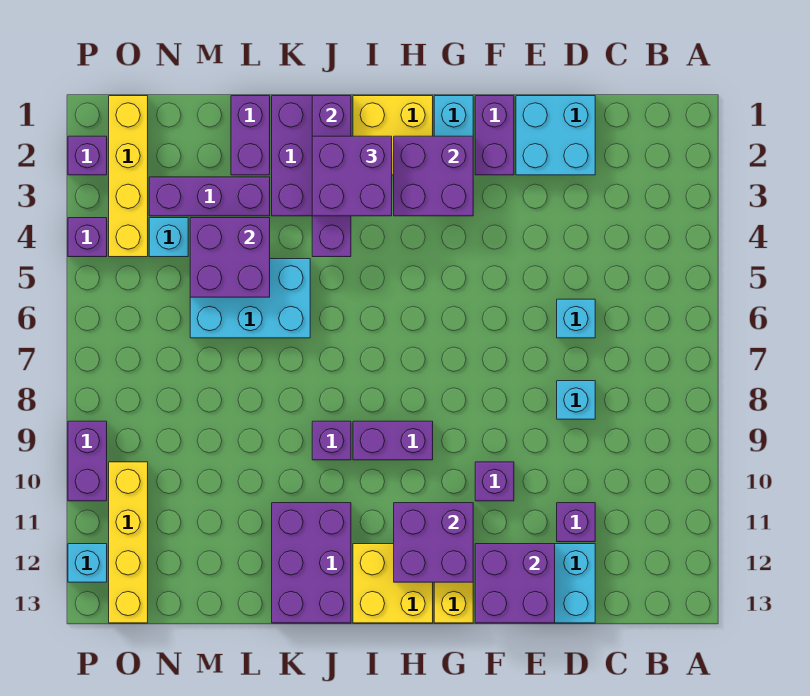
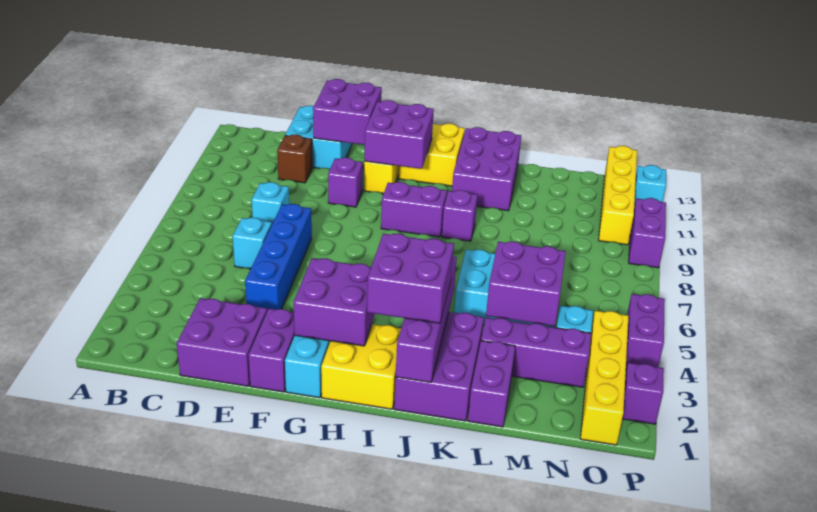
cyan 2x2 brick [516,96,595,175] -> purple 2x2 brick [177,298,267,386]
purple 1x1 brick [557,503,595,542] -> brown 1x1 brick [277,134,312,183]
none -> blue 1x4 brick [245,204,312,311]
purple 1x1 brick [68,218,107,257] -> purple 1x2 brick [626,294,665,369]

